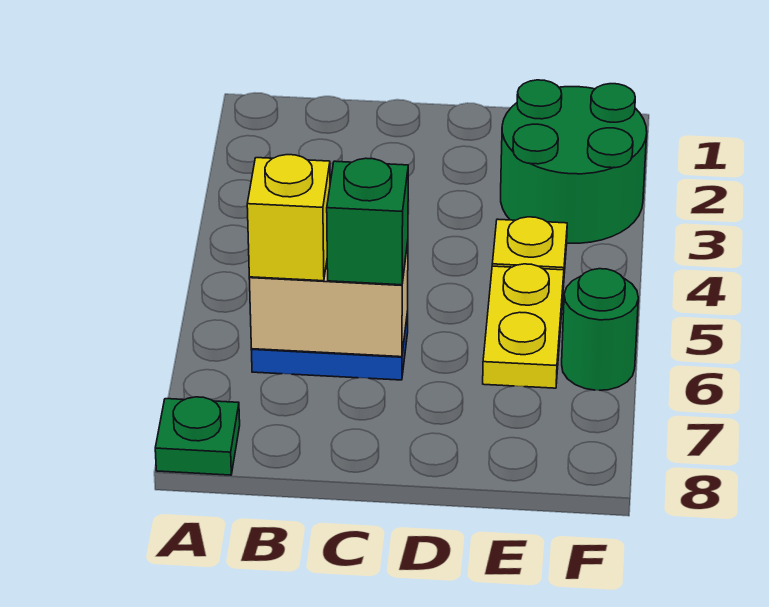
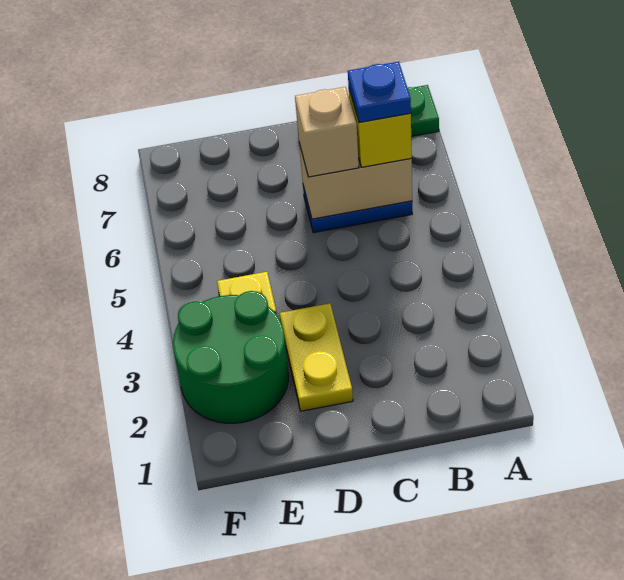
none -> blue 1x1 plate [348,62,411,123]
green 1x1 brick [327,158,408,285] -> tan 1x1 brick [295,87,359,177]
yellow 1x2 plate [483,264,564,388] -> yellow 1x2 plate moved to [280,303,353,411]
green 1x1 round brick [562,269,638,390] -> none

